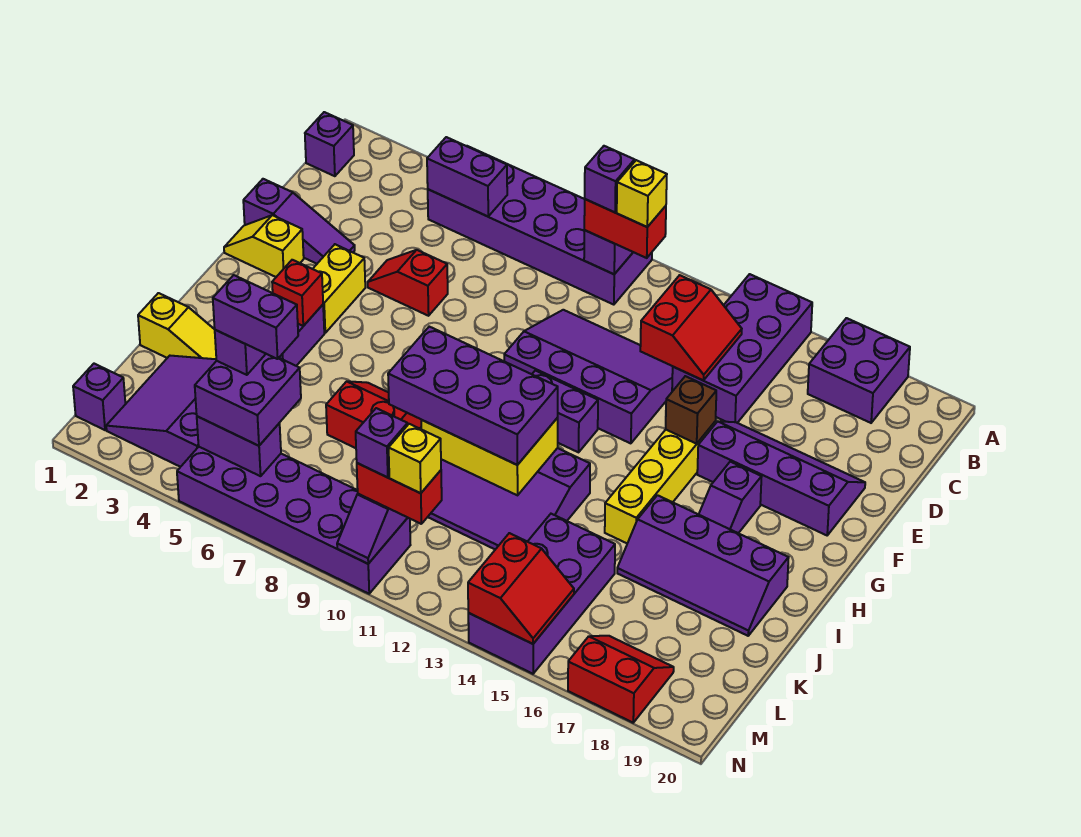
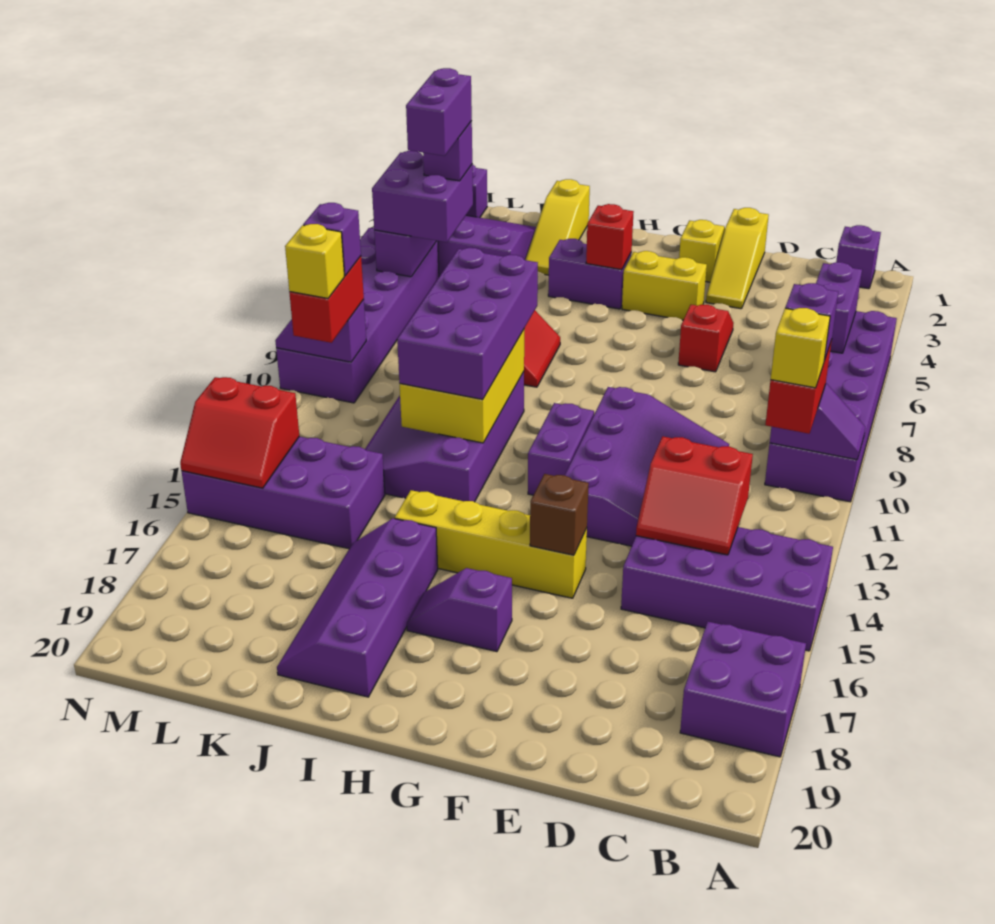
purple 1x3 slope [243,179,355,264] -> yellow 1x3 slope [706,208,769,309]
purple 2x4 slope [697,421,865,535] -> none
red 2x2 slope [568,636,674,723] -> none

